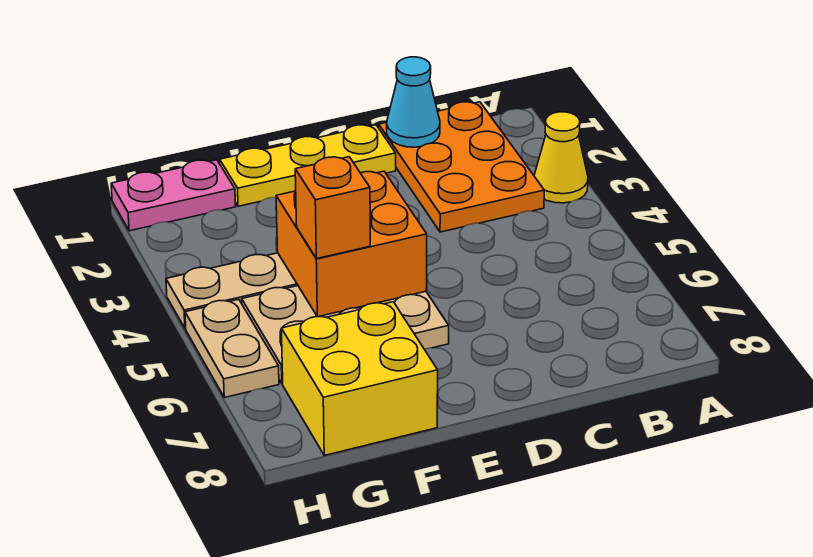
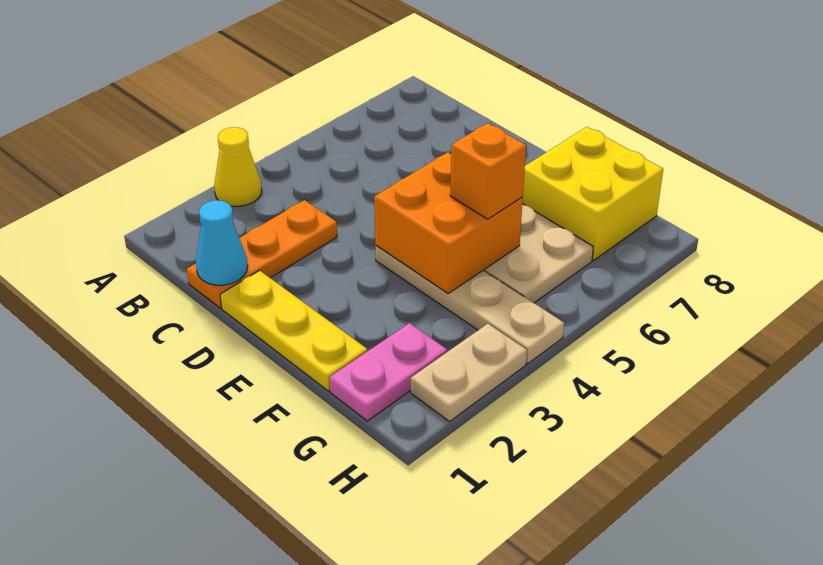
orange 2x3 plate [379,102,544,232] -> orange 1x3 plate [187,200,337,308]
pink 1x2 plate [111,160,236,231] -> pink 1x2 plate turned to [329,323,447,421]
tan 1x2 plate [185,299,279,398] -> tan 1x2 plate moved to [411,324,527,422]

